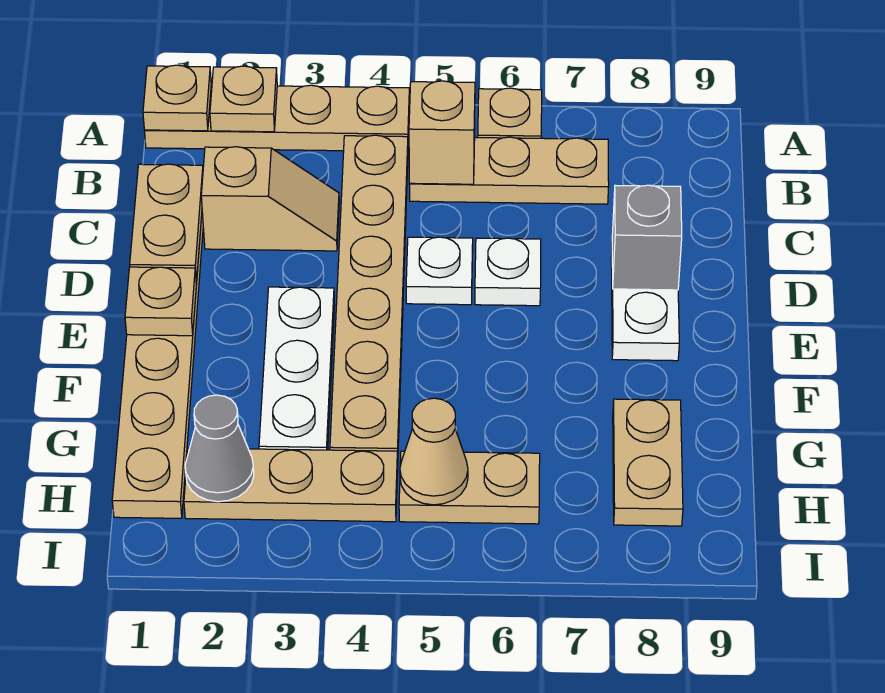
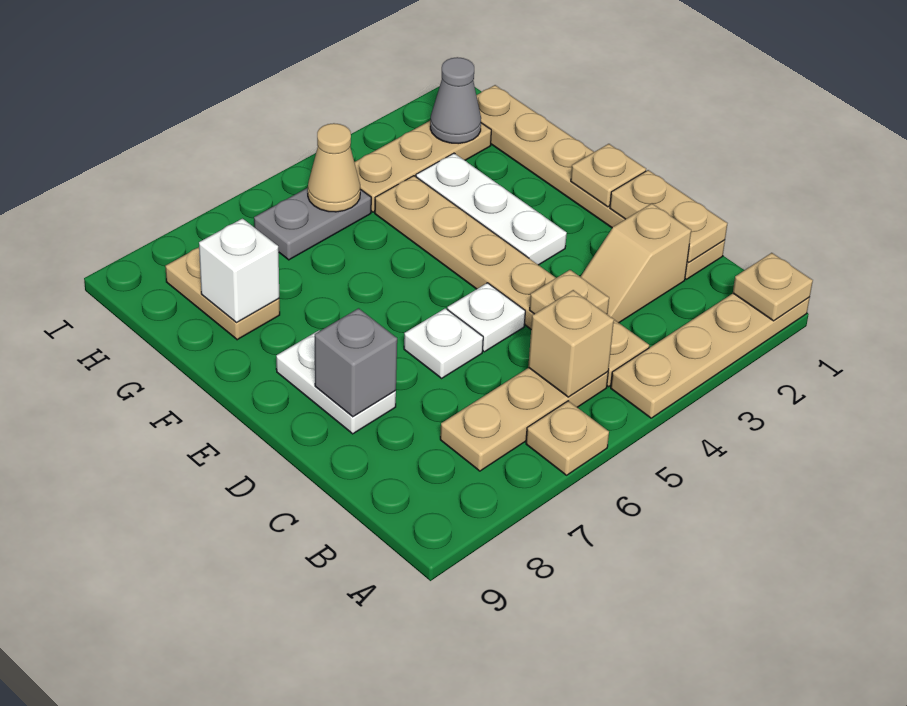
tan 1x1 plate [210,66,277,132] -> tan 1x1 plate moved to [530,270,609,314]
none -> white 1x1 brick [199,219,279,322]
tan 1x2 plate [399,451,540,524] -> grey 1x2 plate [254,188,371,260]

